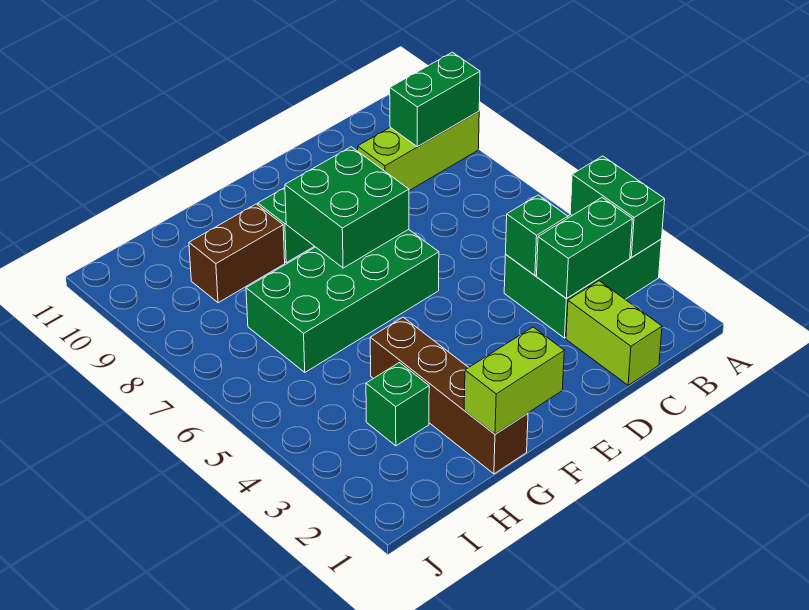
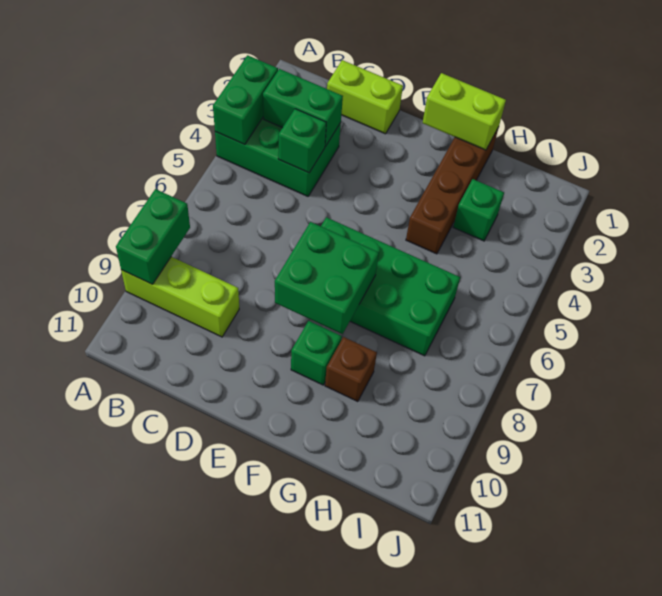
green 1x2 brick [390,52,480,147] -> green 1x2 brick turned to [116,189,190,284]
lime 1x2 brick [566,281,662,385] -> lime 1x2 brick turned to [327,60,403,134]
brown 1x2 brick [189,204,285,303] -> brown 1x1 brick [325,337,377,402]

